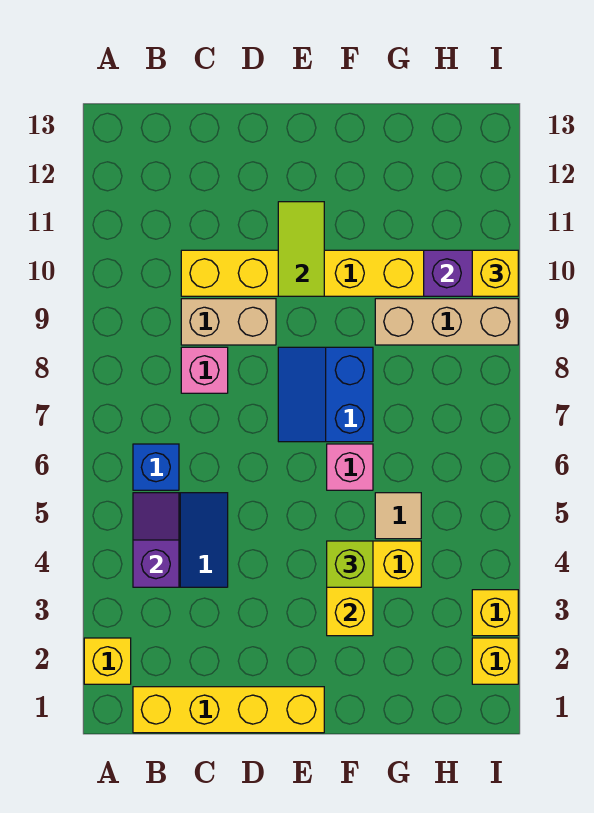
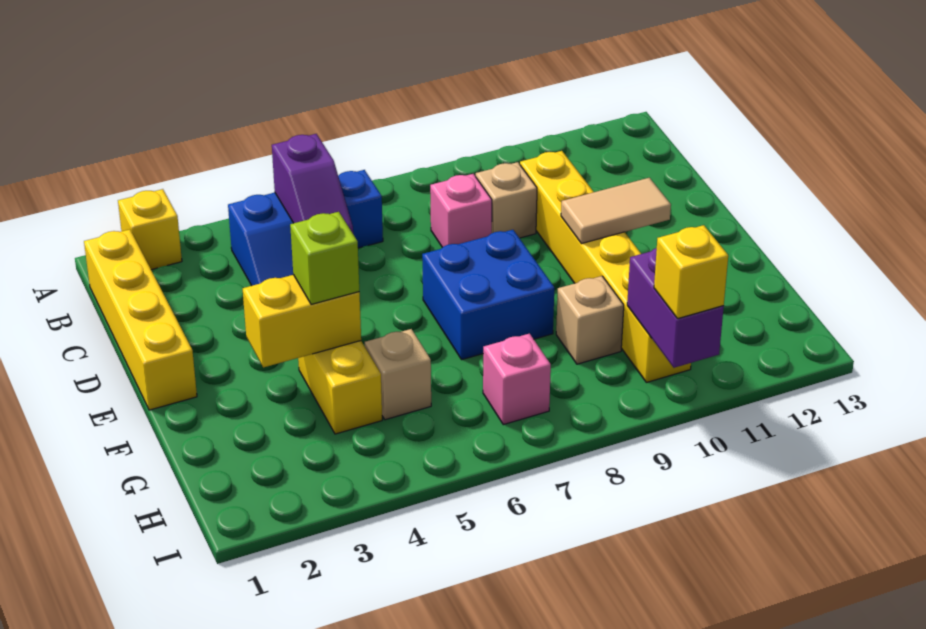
purple 1x2 slope [133,493,179,587] -> purple 1x2 slope turned to [272,134,353,233]
tan 1x2 brick [181,299,276,345] -> tan 1x1 brick [476,162,537,238]
blue 2x2 slope [278,347,373,442] -> blue 2x2 brick [422,230,554,360]
lime 1x2 tile [278,202,324,296] -> tan 1x2 tile [561,178,671,244]
pink 1x1 brick [327,444,373,490] -> pink 1x1 brick moved to [483,334,551,425]
tan 1x1 tile [375,493,421,539] -> tan 1x1 brick [365,329,431,420]
tan 1x3 brick [375,299,518,345] -> tan 1x1 brick [556,276,624,364]
yellow 1x1 brick [472,638,518,684] -> none
yellow 1x1 brick [472,590,518,636] -> none

